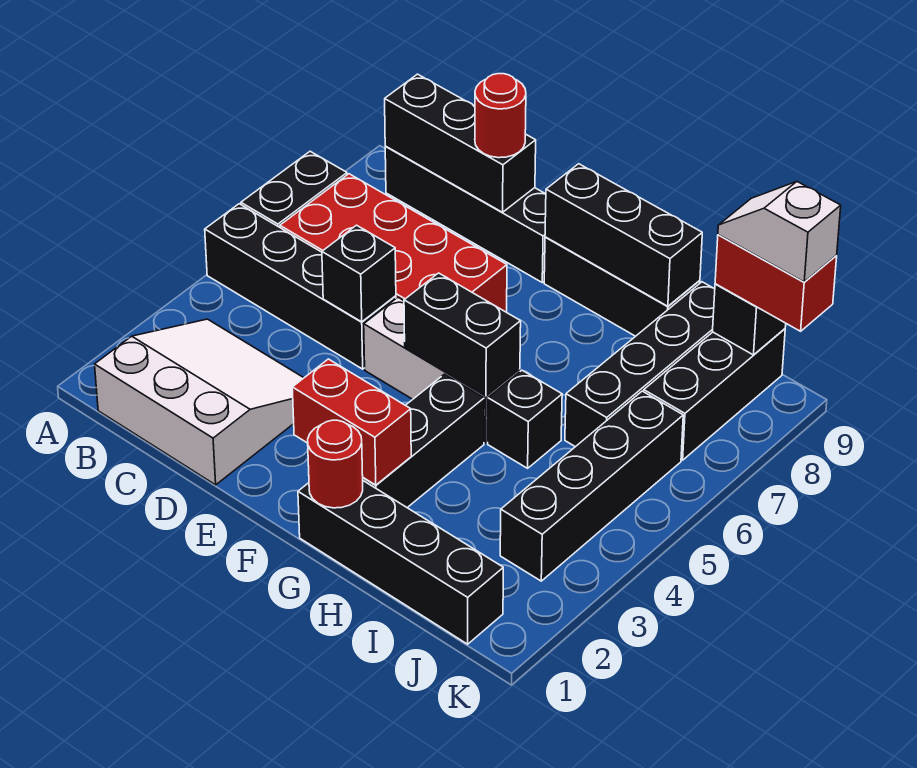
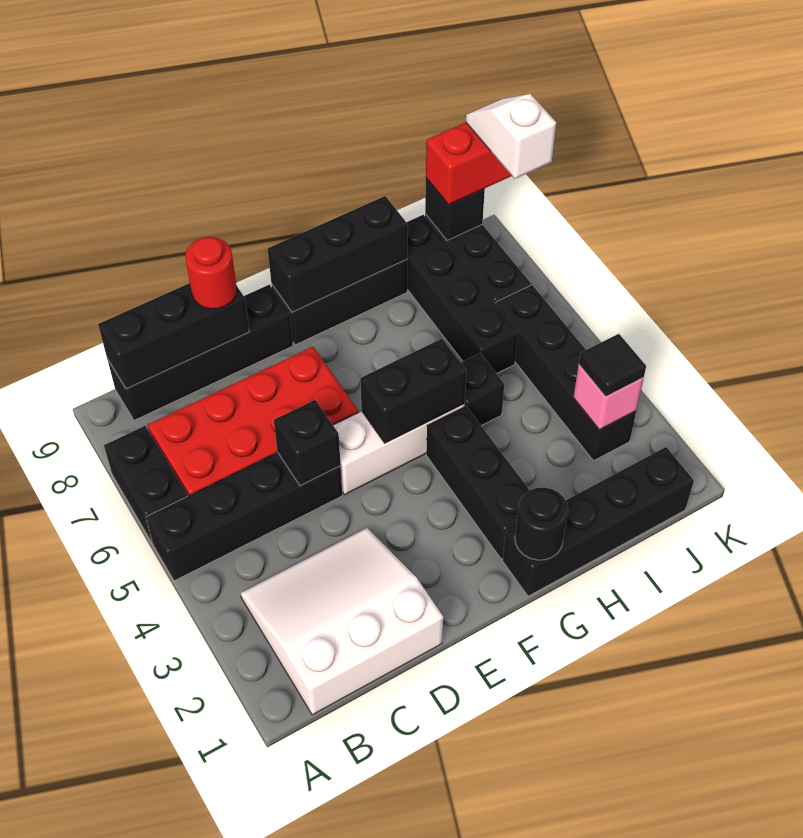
red 1x2 brick [292,359,411,485] -> none
red 1x1 round brick [308,420,363,508] -> black 1x1 round brick [515,487,568,560]
none -> pink 1x1 brick [573,365,644,430]
none -> black 1x1 tile [579,334,646,397]
white 1x2 slope [718,182,841,282] -> white 1x2 slope turned to [466,94,556,179]

